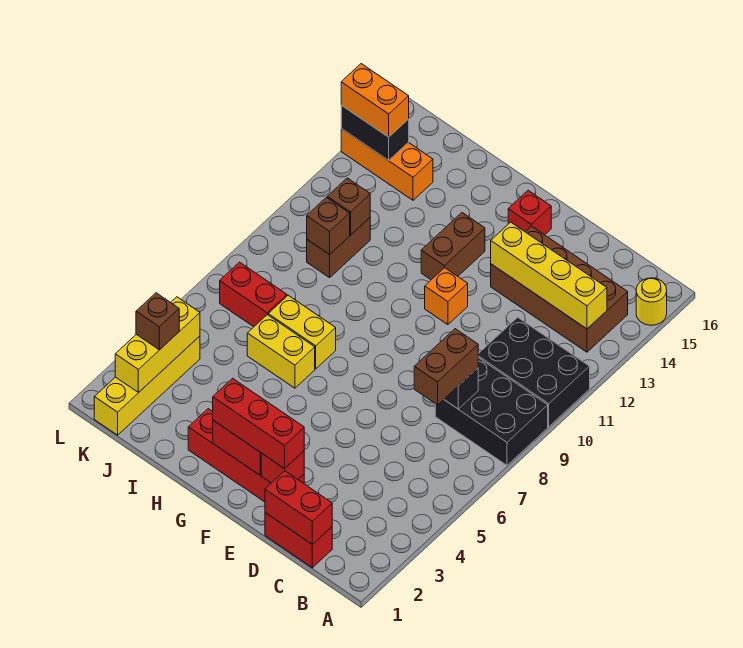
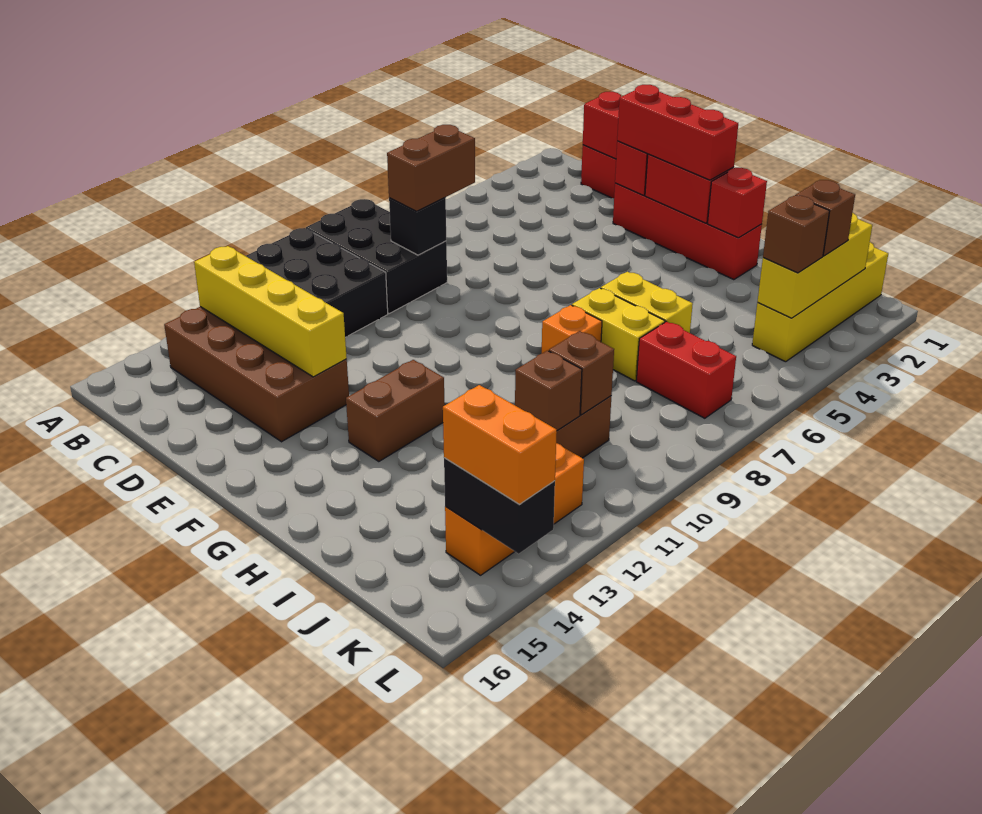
yellow 1x1 round brick [636,278,667,325] -> none
orange 1x1 brick [425,268,468,325] -> orange 1x1 brick moved to [542,305,602,353]
red 1x1 brick [508,191,551,235] -> red 1x1 brick moved to [708,168,767,238]
orange 1x3 brick [341,129,433,200] -> orange 1x3 brick turned to [445,443,584,575]
none -> brown 1x1 brick [763,196,830,273]

